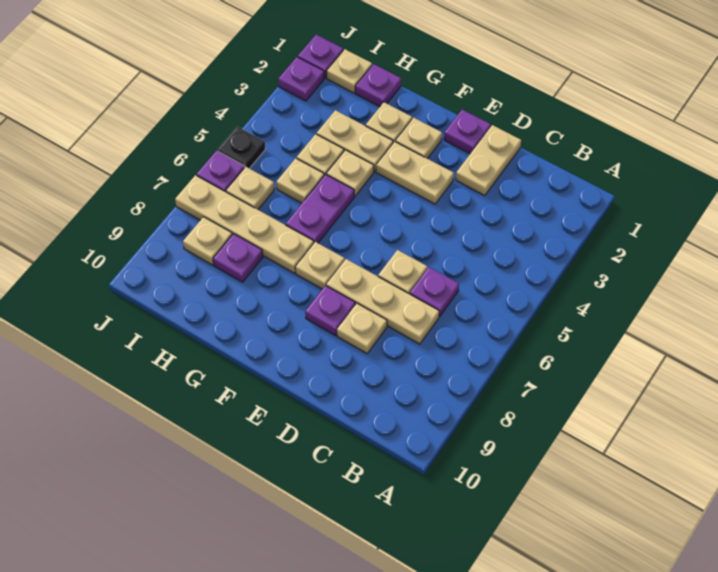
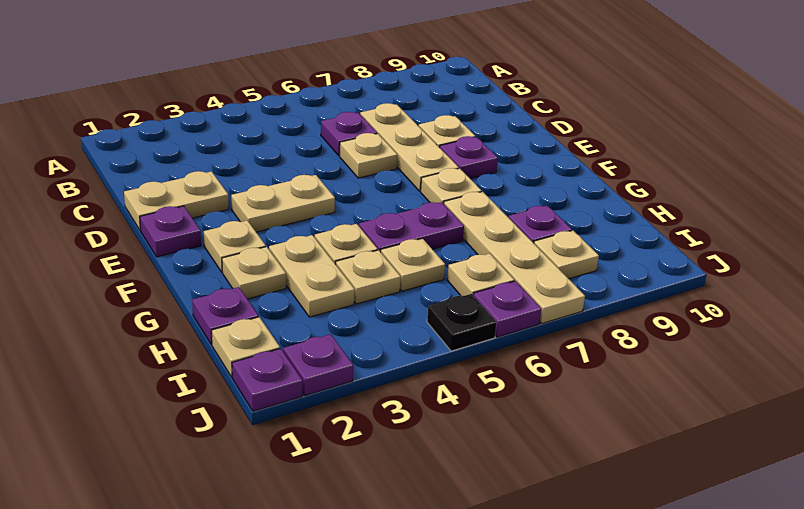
tan 1x2 plate [376,142,454,204] -> tan 1x2 plate turned to [231,175,335,232]

